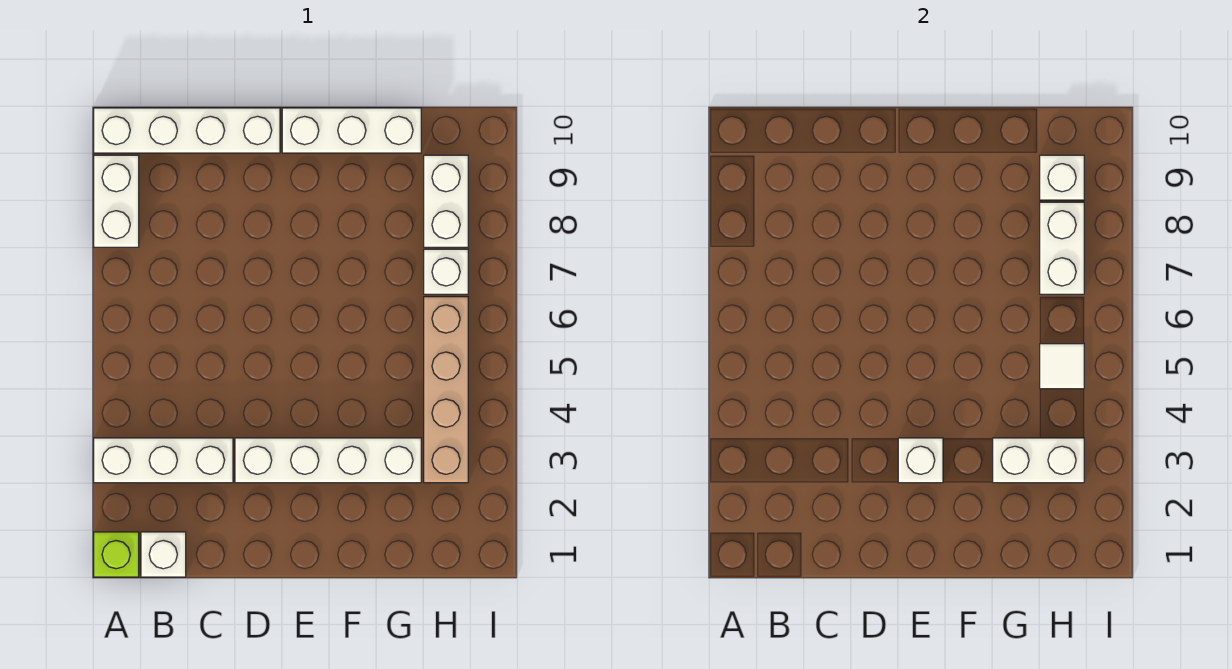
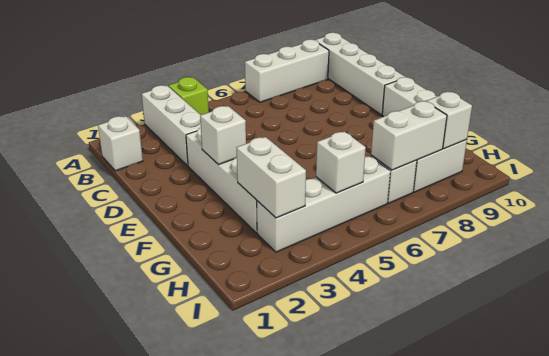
lime 1x1 brick [94,532,139,577] -> lime 1x1 brick moved to [169,77,209,115]
white 1x2 brick [94,155,139,247] -> white 1x3 brick [245,40,329,102]
tan 1x4 brick [424,297,468,483] -> white 1x4 brick [257,156,390,252]
white 1x1 tile [1040,344,1084,389] -> white 1x1 brick [316,132,366,193]

